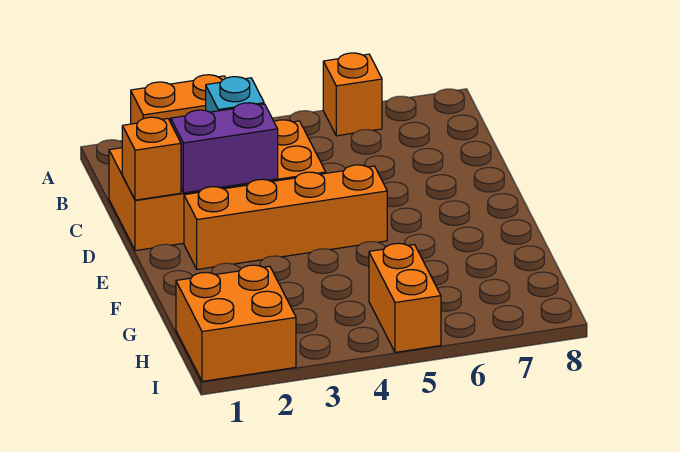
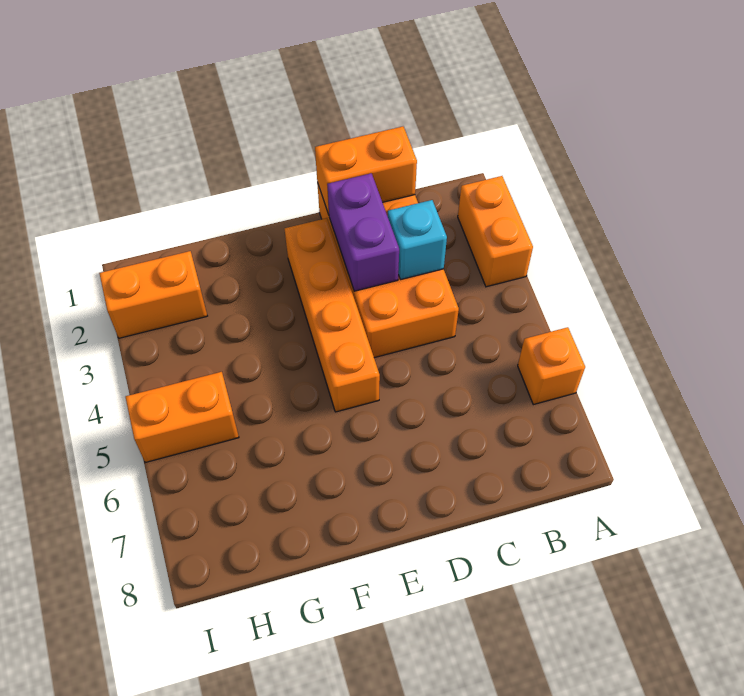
orange 1x1 brick [122,117,181,200] -> orange 1x2 brick [315,127,417,215]
orange 2x2 brick [176,265,296,381] -> orange 1x2 brick [99,251,207,338]

